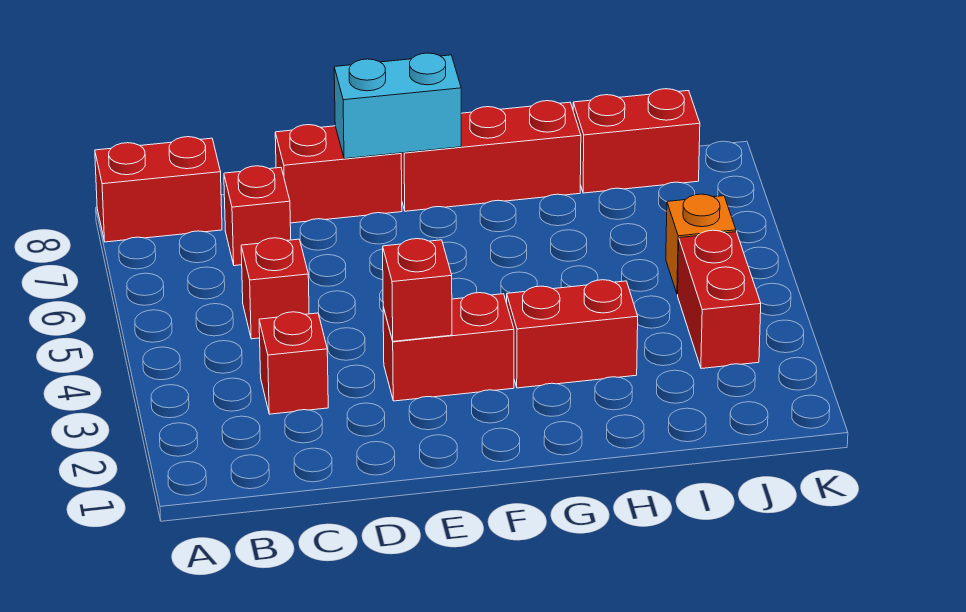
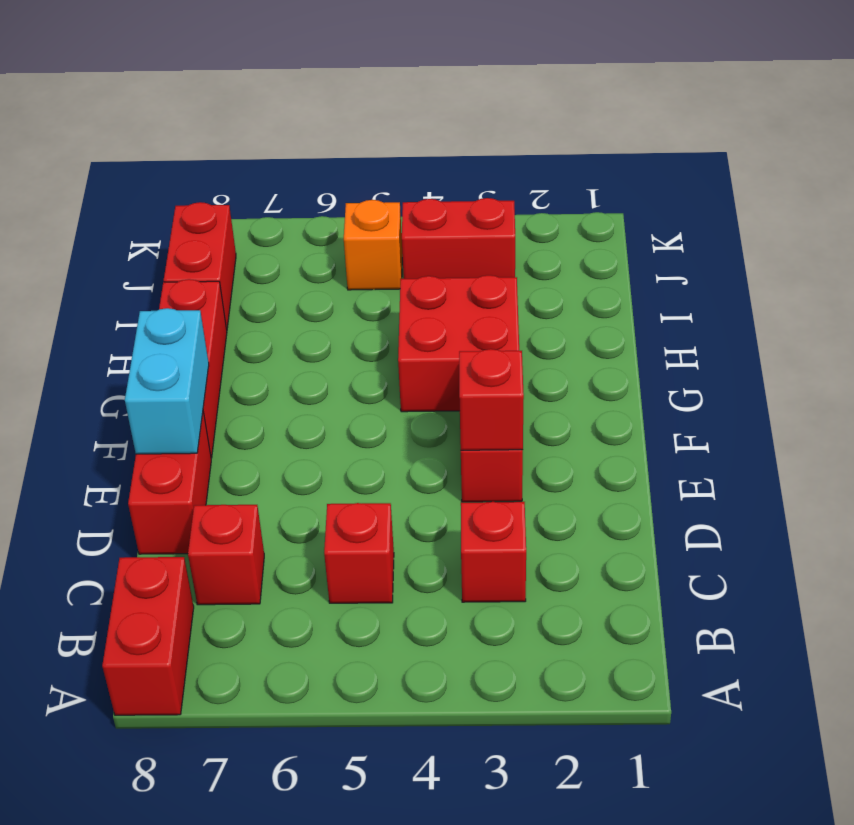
red 1x2 brick [507,280,638,388] -> red 2x2 brick [398,275,519,412]

